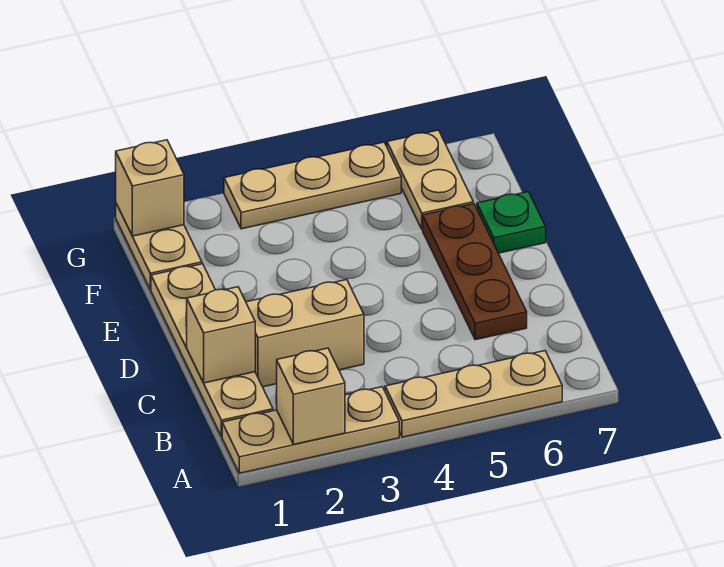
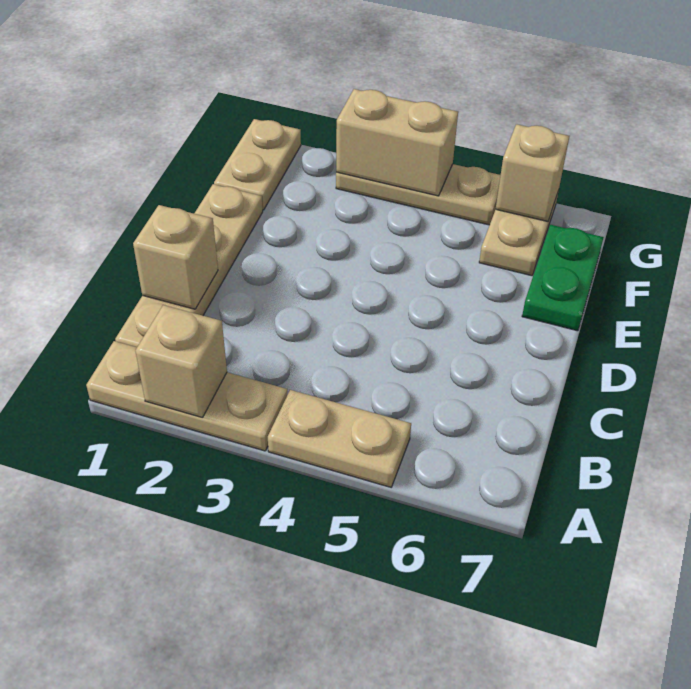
tan 1x3 plate [385,351,562,437] -> tan 1x2 plate [268,390,411,487]
tan 1x2 brick [246,280,364,387] -> tan 1x2 brick moved to [336,89,458,196]
brown 1x3 plate [423,204,527,340] -> none
green 1x1 plate [477,192,546,253] -> green 1x2 plate [522,225,604,331]
tan 1x1 brick [116,140,184,236] -> tan 1x1 brick moved to [496,124,569,221]

